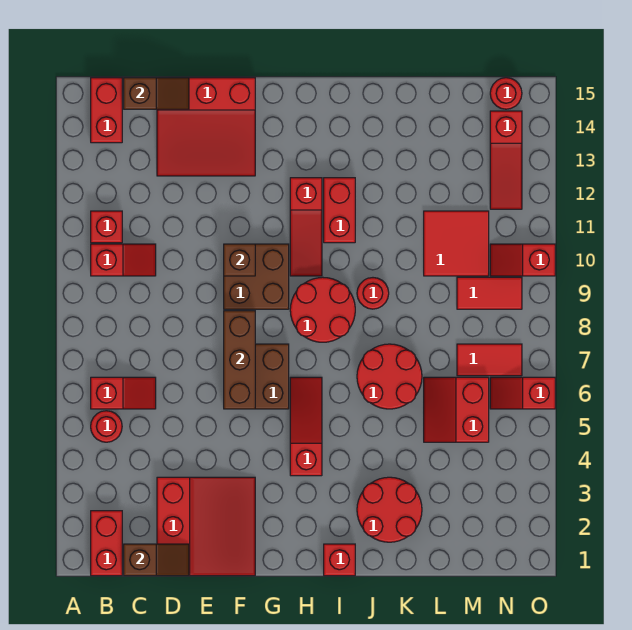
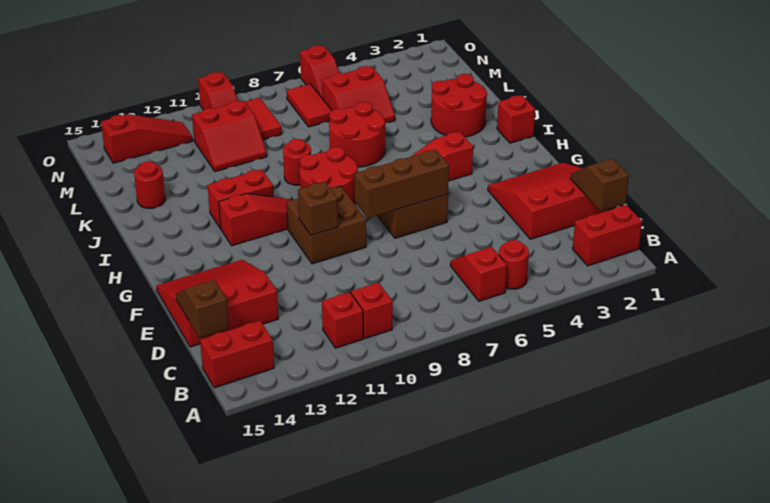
red 3x3 slope [157,78,255,176] -> red 3x3 slope turned to [156,260,278,347]
red 2x2 tile [424,211,489,276] -> red 2x2 slope [192,100,267,172]
red 1x1 round brick [490,78,522,109] -> red 1x1 round brick moved to [134,161,165,208]

